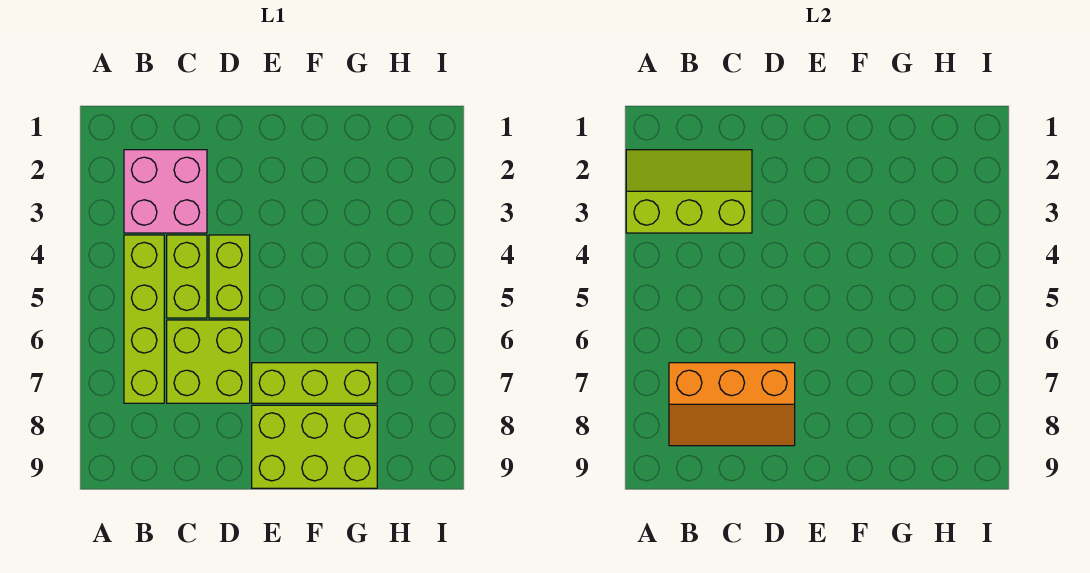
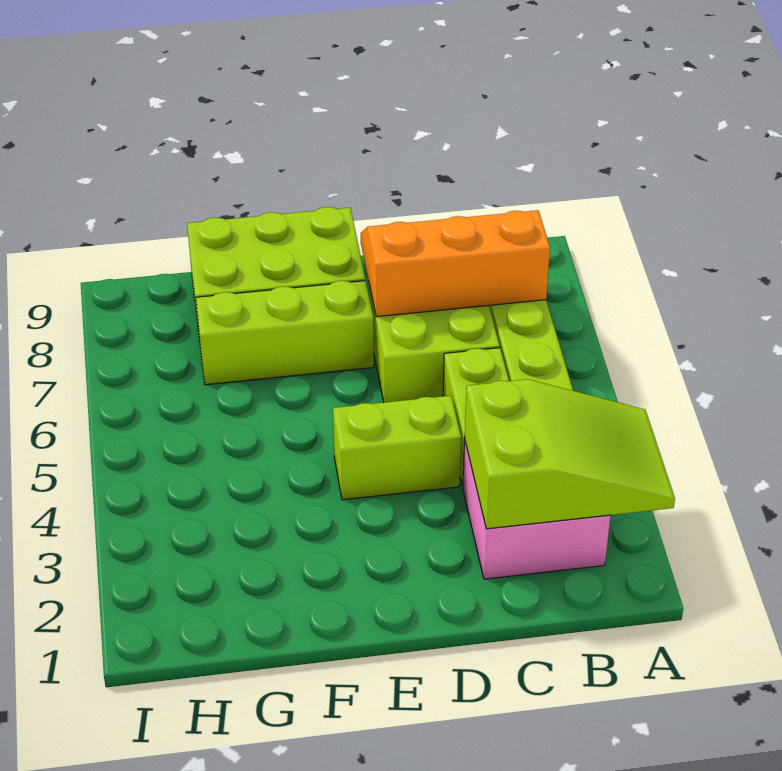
lime 2x3 slope [626,150,752,233] -> lime 2x3 slope turned to [465,379,675,529]
lime 1x2 brick [209,235,250,318] -> lime 1x2 brick turned to [333,396,461,500]

